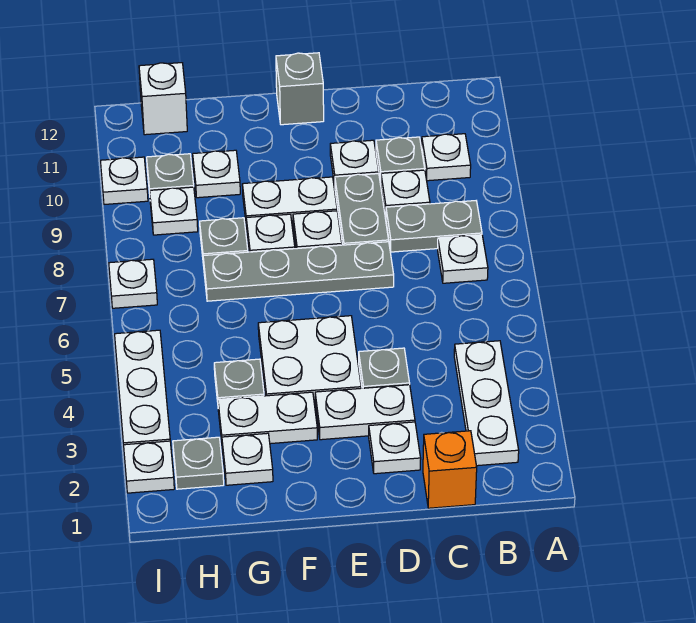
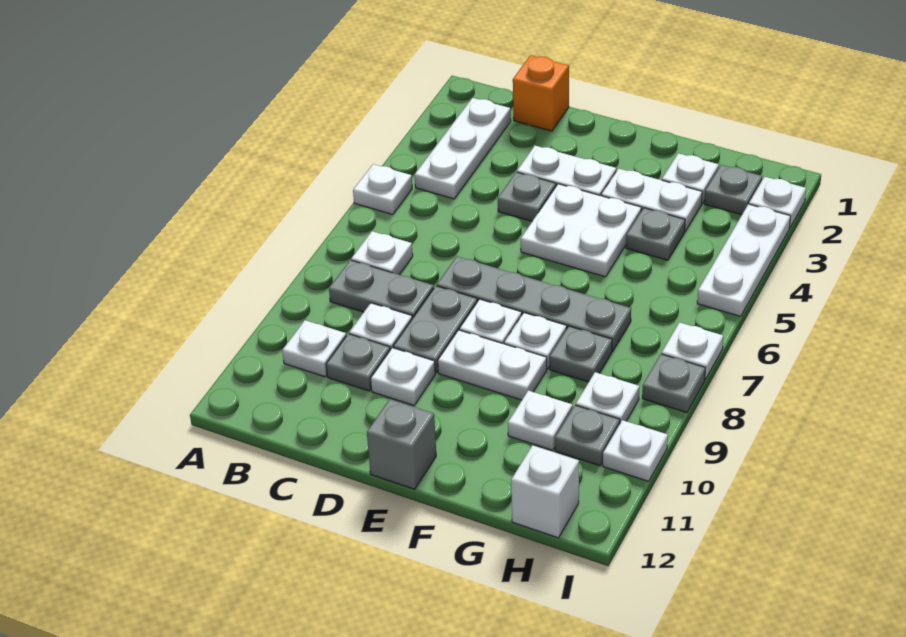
white 1x1 plate [369,422,421,474] -> white 1x1 plate moved to [353,164,412,215]
none -> grey 1x1 plate [642,354,705,412]

